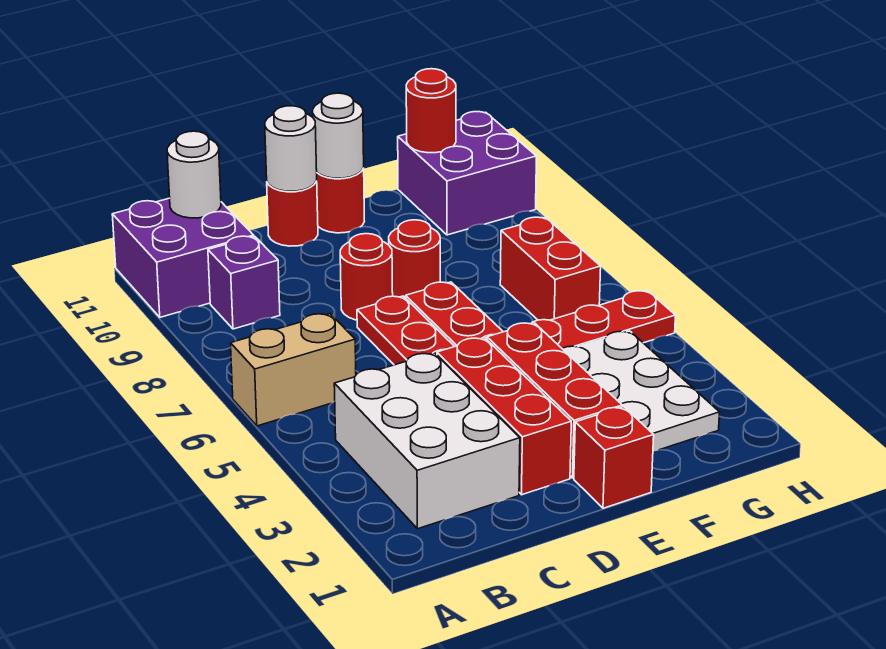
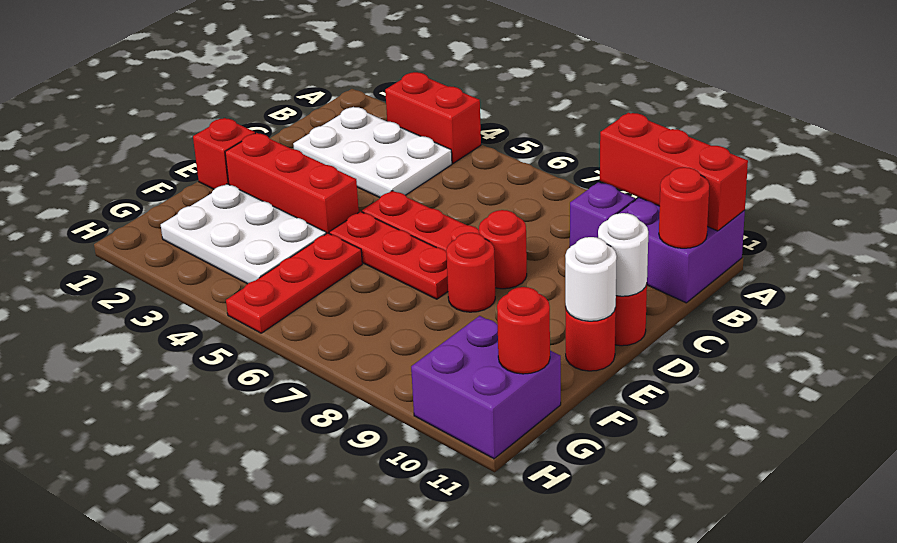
tan 1x2 brick [231,314,356,426] -> none
white 2x3 brick [334,353,520,529] -> white 2x3 plate [293,107,452,198]
white 1x1 round brick [167,131,221,218] -> red 1x1 round brick [659,167,709,248]
red 1x3 brick [437,338,571,495] -> red 1x3 brick moved to [600,113,748,231]
red 1x2 brick [500,217,601,320] -> red 1x2 brick moved to [385,72,481,163]

